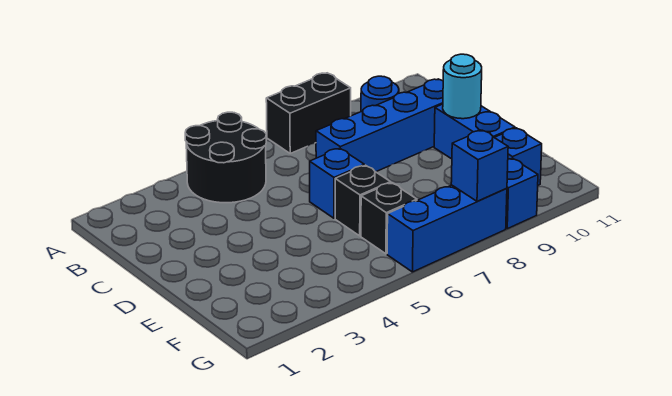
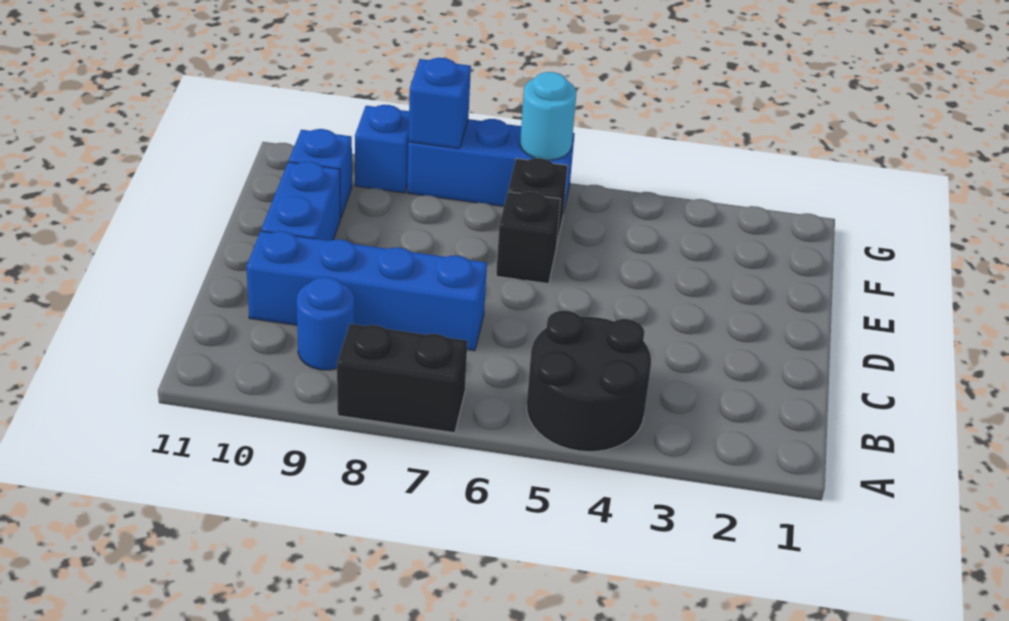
blue 1x1 brick [310,148,364,218] -> none
cyan 1x1 round brick [443,54,482,119] -> cyan 1x1 round brick moved to [520,72,576,160]

